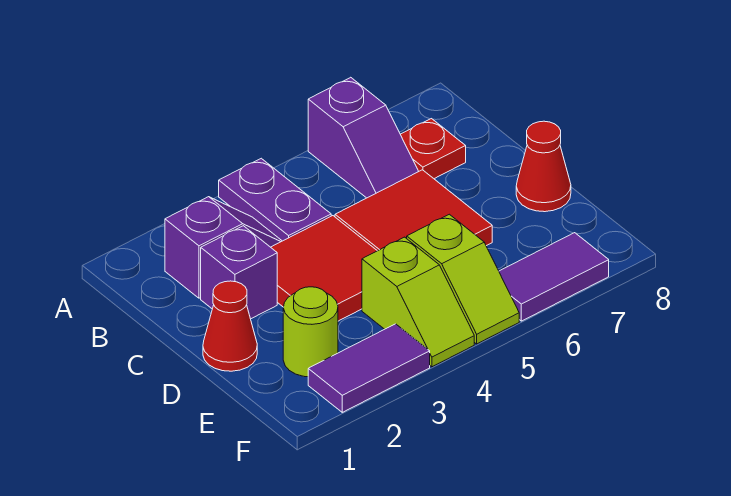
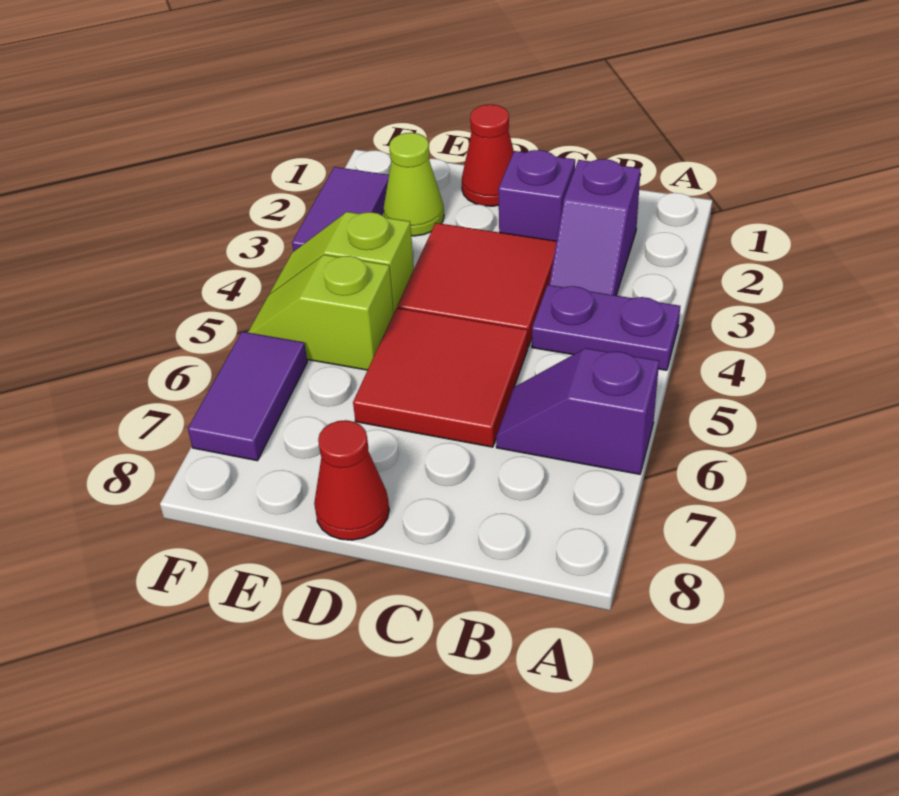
red 1x1 plate [400,119,466,179] -> none
lime 1x1 round brick [283,287,338,377] -> lime 1x1 cone [383,133,444,236]

